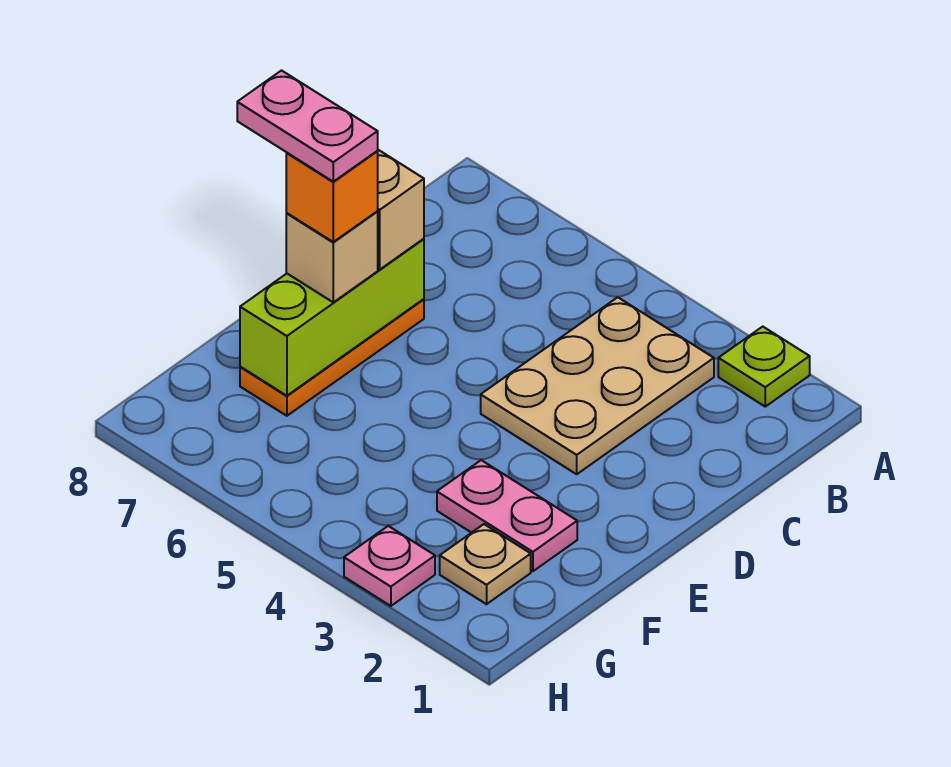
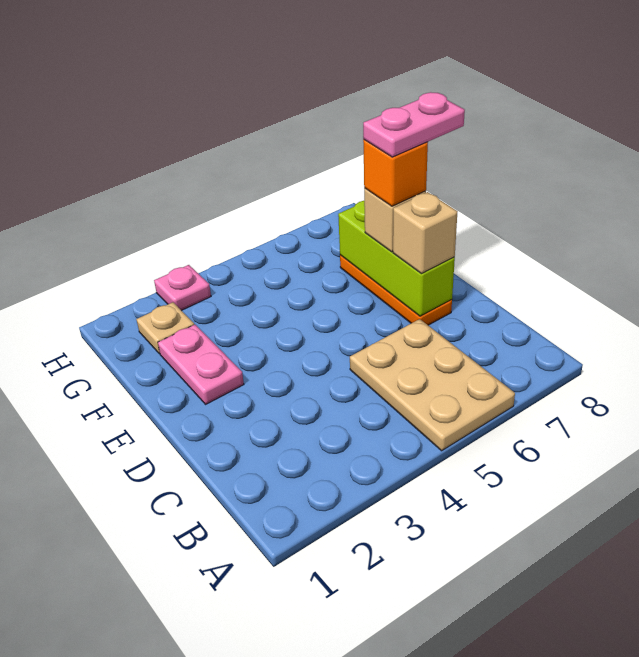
lime 1x1 plate [718,327,810,407] -> none
tan 2x3 plate [481,297,714,474] -> tan 2x3 plate moved to [350,319,515,451]
pink 1x2 plate [437,460,577,571] -> pink 1x2 plate turned to [158,324,244,404]

